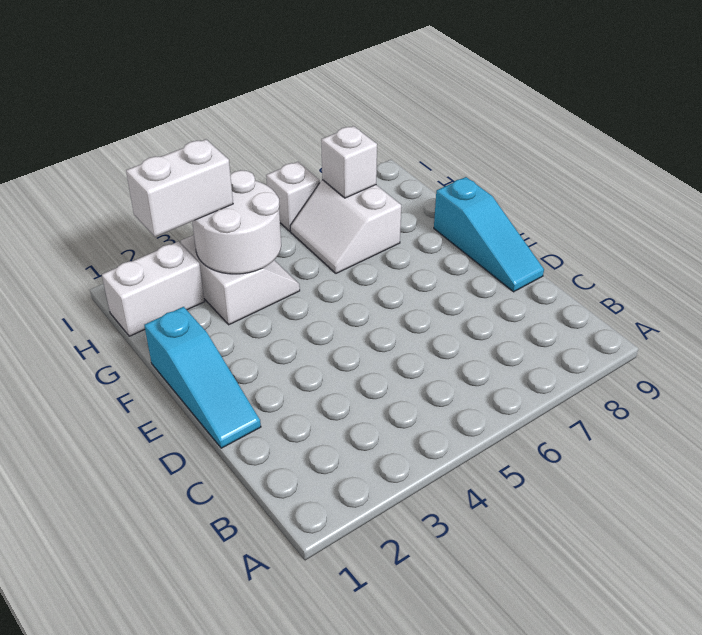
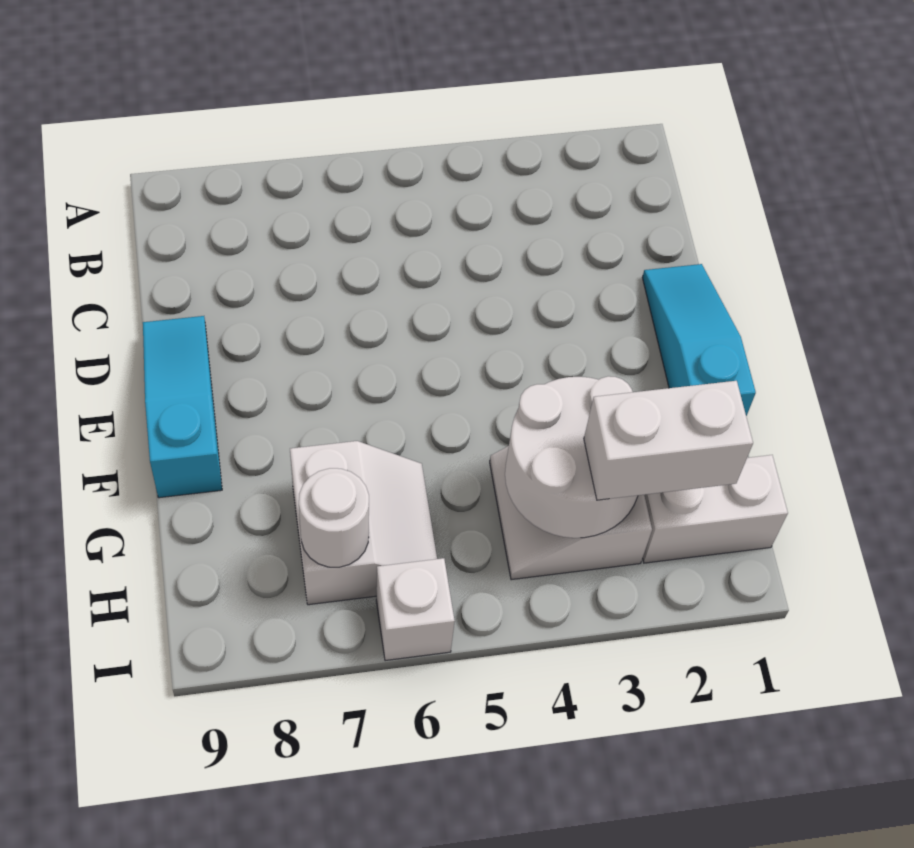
white 1x1 brick [321,126,377,198] -> white 1x1 round brick [299,468,369,567]

